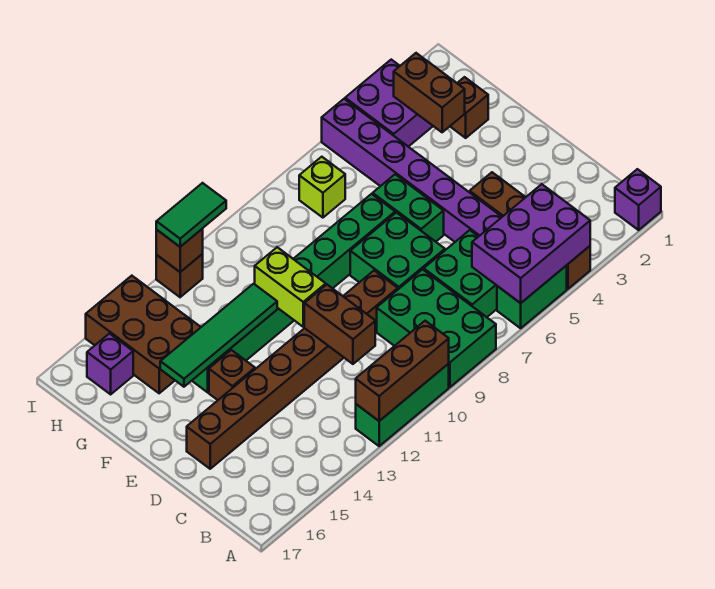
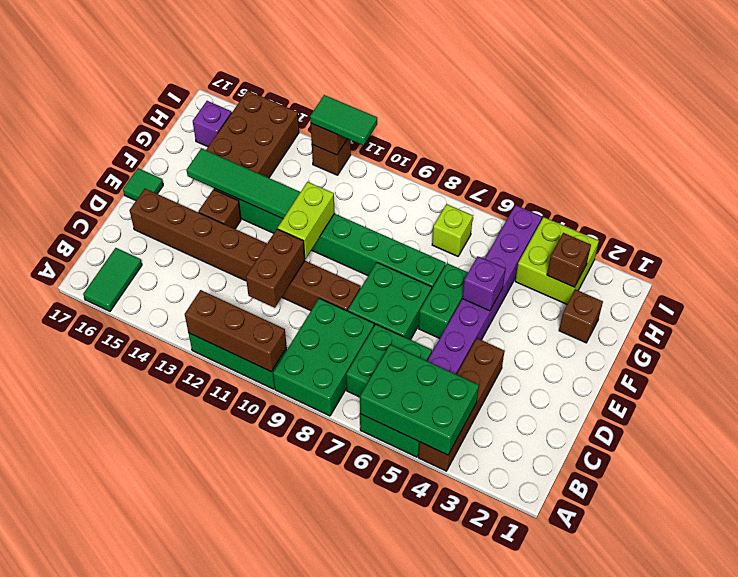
purple 1x1 brick [615,169,661,230] -> purple 1x1 brick moved to [462,256,505,311]
purple 2x3 brick [472,184,590,303] -> green 2x3 brick [360,344,479,455]
none -> green 1x2 tile [83,248,142,311]
none -> green 1x1 tile [123,168,163,201]
brown 1x2 brick [394,53,465,132] -> brown 1x1 brick [547,233,591,287]
purple 2x2 brick [345,60,433,147] -> lime 2x2 brick [515,217,599,304]

